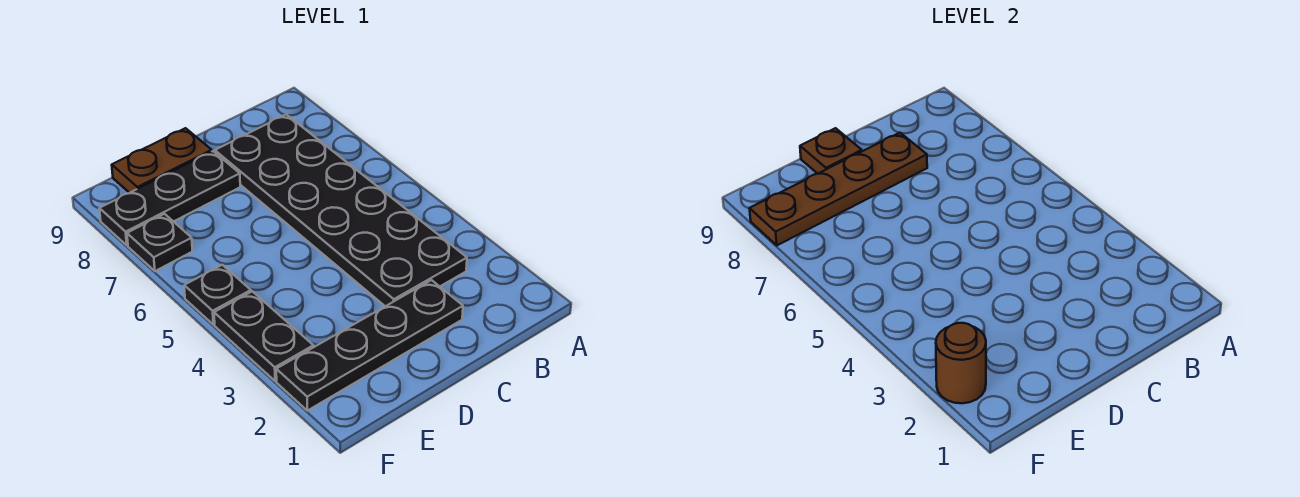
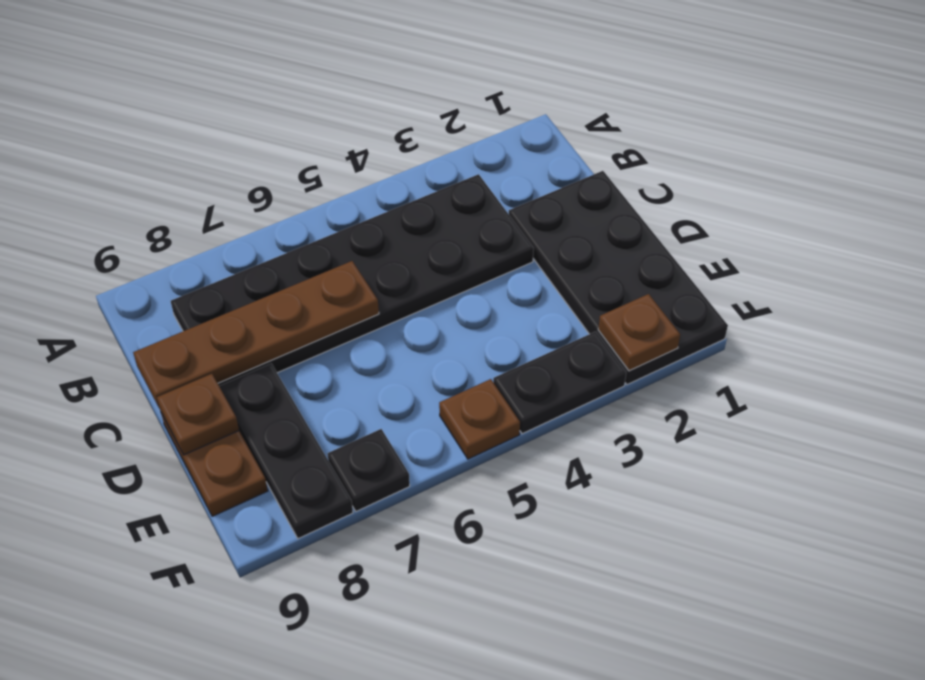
black 1x4 plate [276,280,463,411] -> black 2x4 plate [509,171,728,385]
brown 1x4 plate [749,133,927,245] -> brown 1x4 plate turned to [133,261,379,408]
brown 1x1 round brick [936,323,986,403] -> brown 1x1 plate [598,294,680,371]
black 1x1 plate [184,265,251,325] -> brown 1x1 plate [439,379,520,459]

